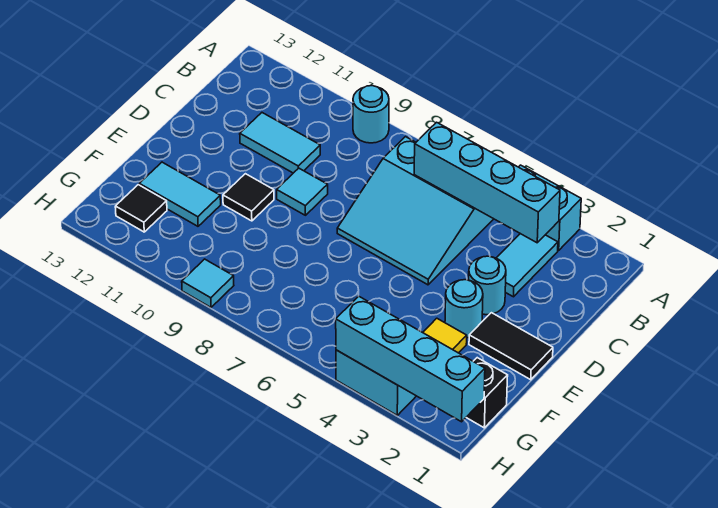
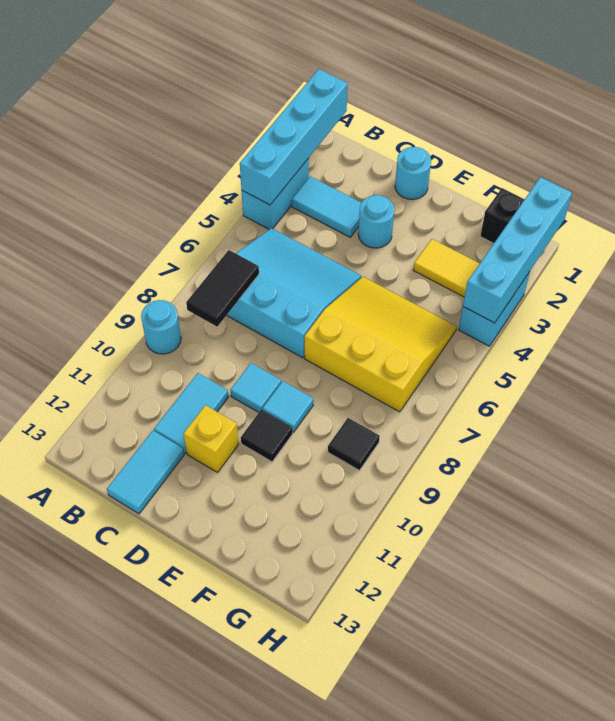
cyan 1x4 brick [414,122,560,243] -> cyan 1x4 brick moved to [240,69,348,205]
cyan 3x3 slope [337,137,493,285] -> cyan 3x3 slope turned to [227,228,361,358]
none -> yellow 1x1 brick [184,405,239,472]
black 1x2 tile [469,313,553,380] -> black 1x2 tile moved to [186,250,259,327]
cyan 1x1 round brick [445,280,483,338] -> cyan 1x1 round brick moved to [395,147,431,199]
none -> yellow 3x3 slope [304,277,457,412]
cyan 1x2 tile [139,162,221,226] -> cyan 1x2 tile moved to [107,431,184,514]
black 1x1 tile [115,185,167,232] -> black 1x1 tile moved to [328,418,380,470]
cyan 1x1 tile [182,259,234,307] -> cyan 1x1 tile moved to [263,381,314,432]

